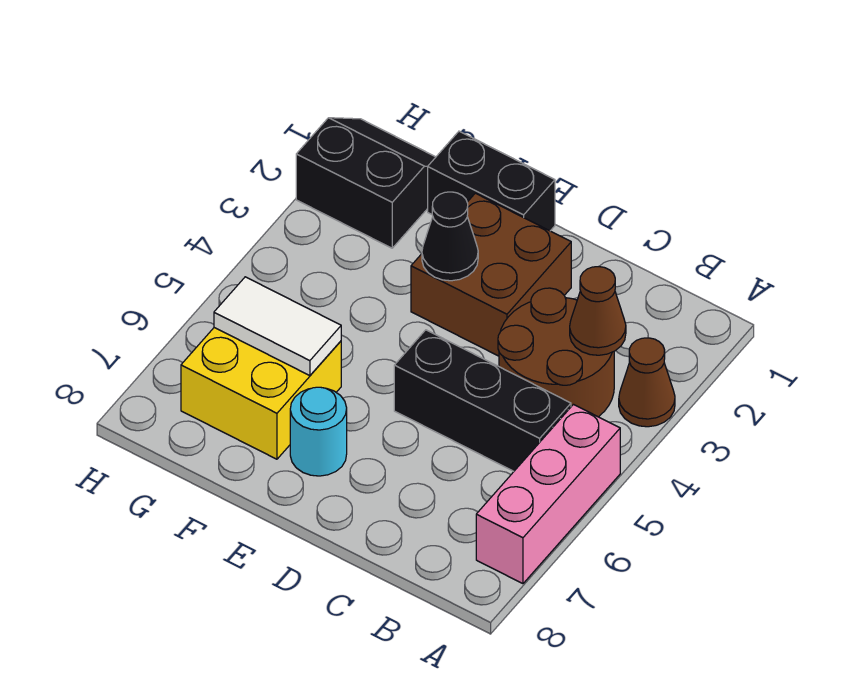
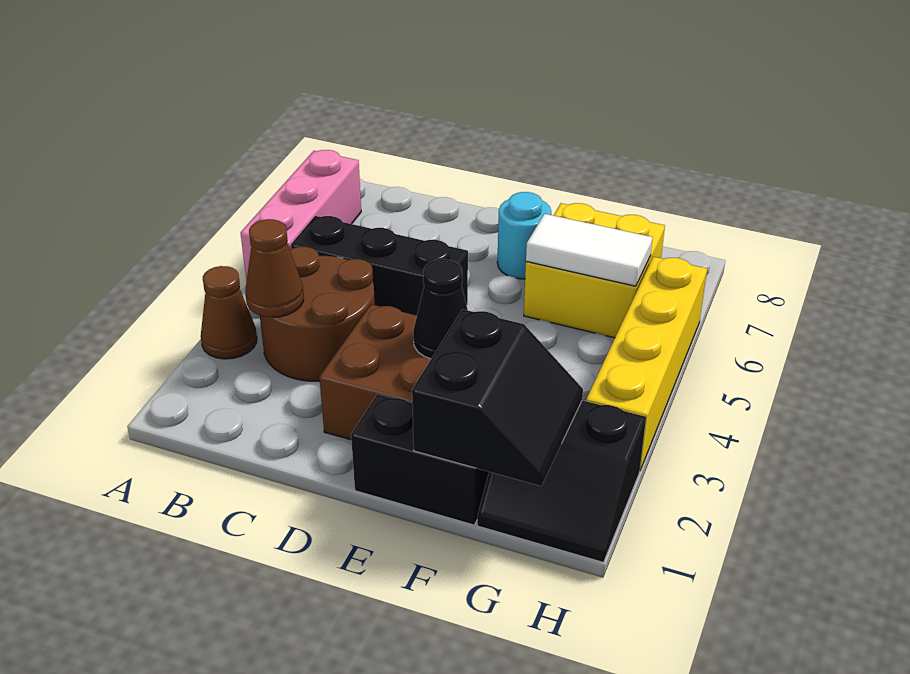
none -> black 2x2 slope [412,309,583,486]
none -> yellow 1x4 brick [586,257,707,470]

